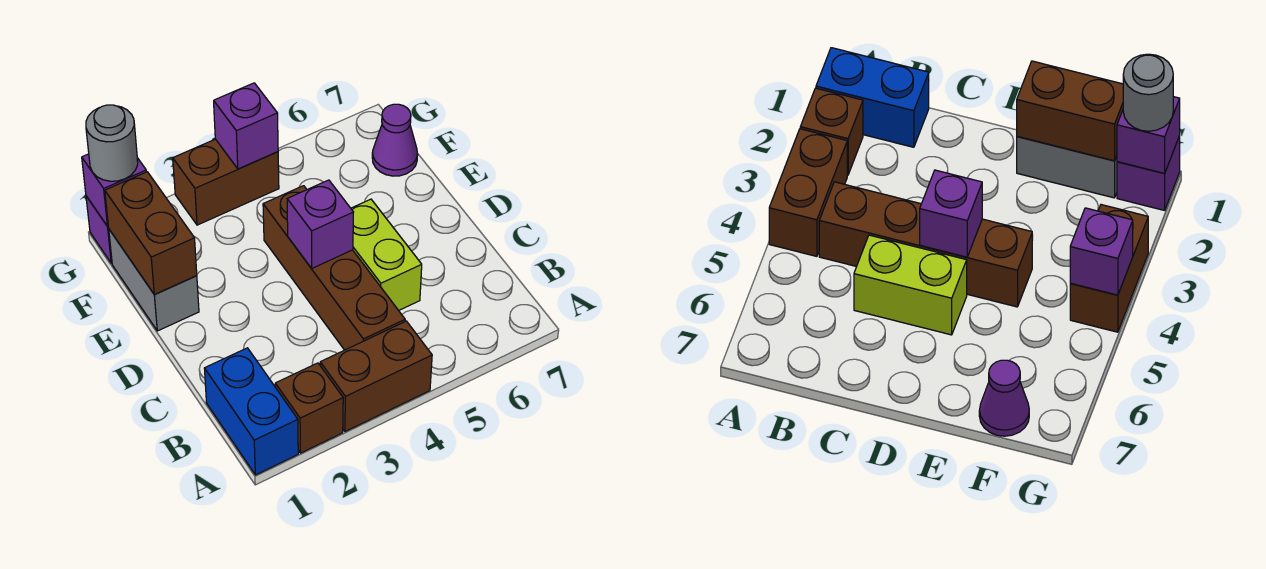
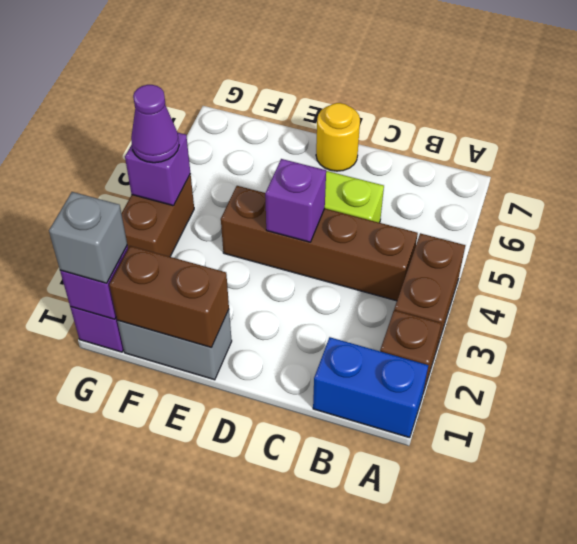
none -> yellow 1x1 round brick [316,103,360,171]
purple 1x1 cone [372,104,418,176] -> purple 1x1 cone moved to [131,85,179,163]
grey 1x1 round brick [86,105,138,181] -> grey 1x1 brick [49,192,127,283]

